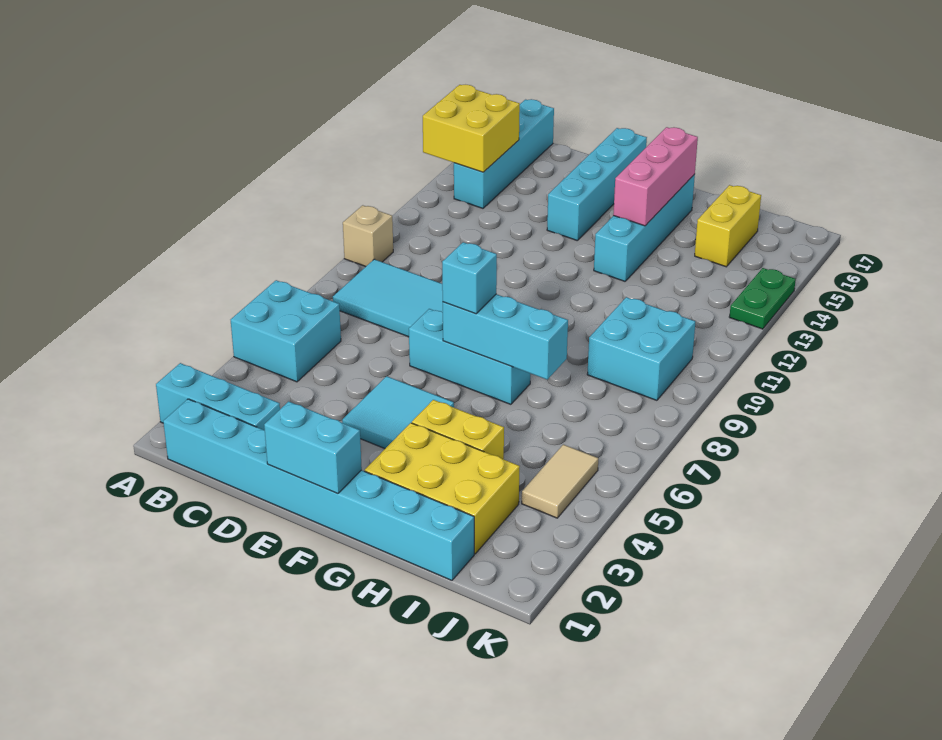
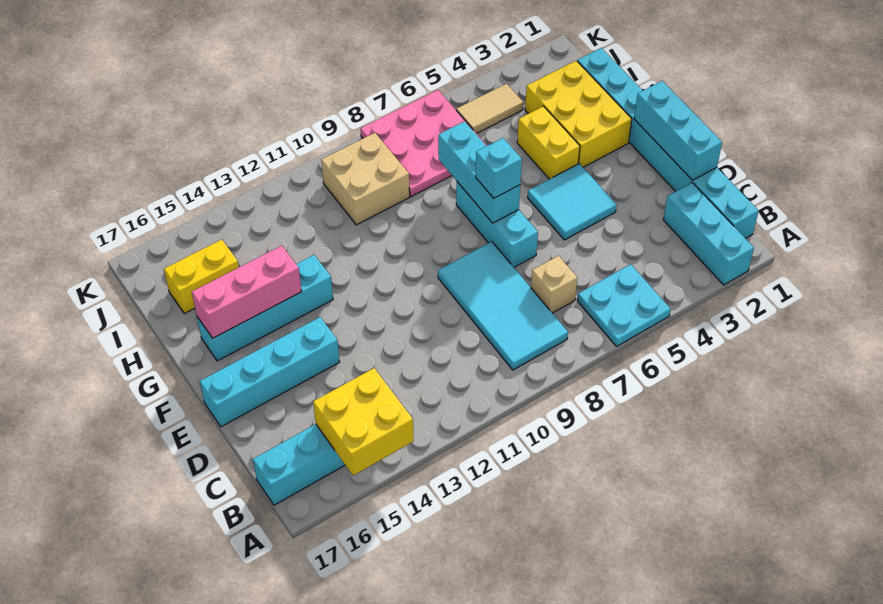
cyan 2x2 brick [231,280,341,382] -> cyan 2x2 plate [577,264,671,346]
tan 1x1 brick [343,205,393,267] -> tan 1x1 brick moved to [531,256,577,313]
cyan 1x2 brick [264,401,362,493] -> cyan 1x3 brick [634,81,722,180]
none -> pink 3x3 plate [360,90,487,197]
cyan 2x2 brick [587,297,695,400] -> tan 2x2 brick [321,133,410,225]
green 1x2 plate [729,268,796,329] -> none

